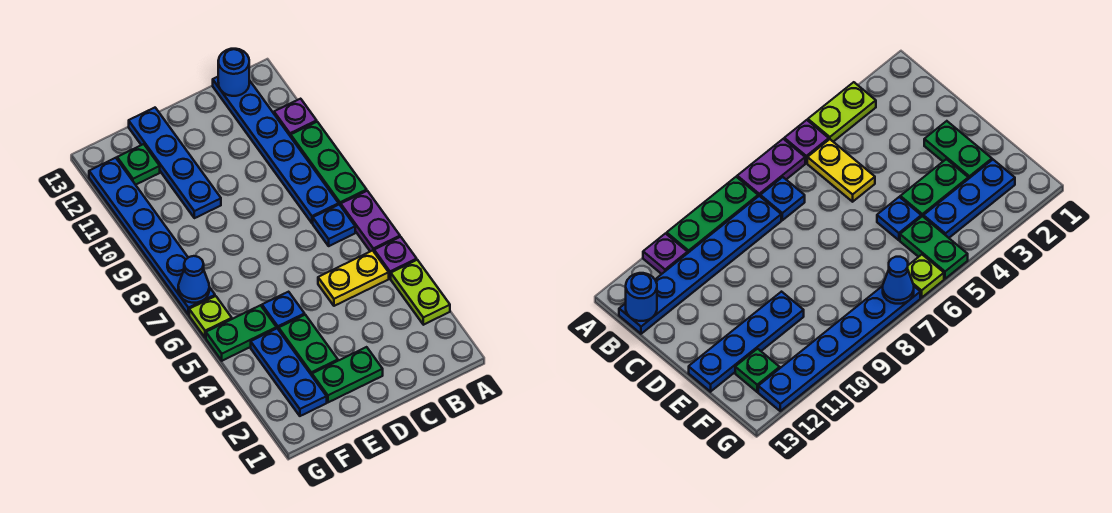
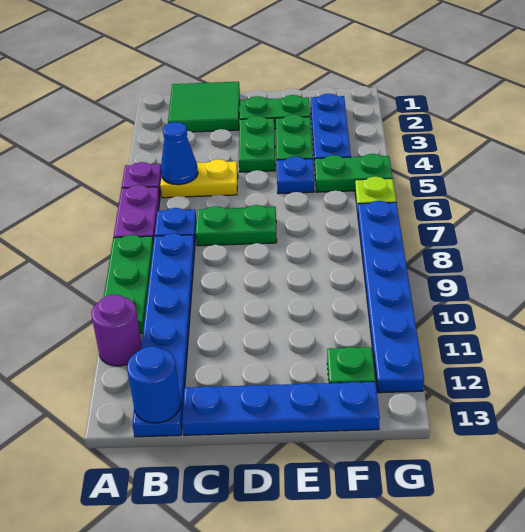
lime 1x2 plate [391,260,450,325] -> none
purple 1x1 plate [274,99,317,137] -> purple 1x1 round brick [91,295,142,366]
none -> green 2x2 tile [168,82,240,132]
none -> green 1x2 plate [196,205,277,246]
none -> green 1x2 plate [239,116,275,172]
blue 1x4 plate [129,108,221,218] -> blue 1x4 plate turned to [182,382,380,435]
blue 1x1 cone [178,256,209,303] -> blue 1x1 cone moved to [161,122,198,185]

